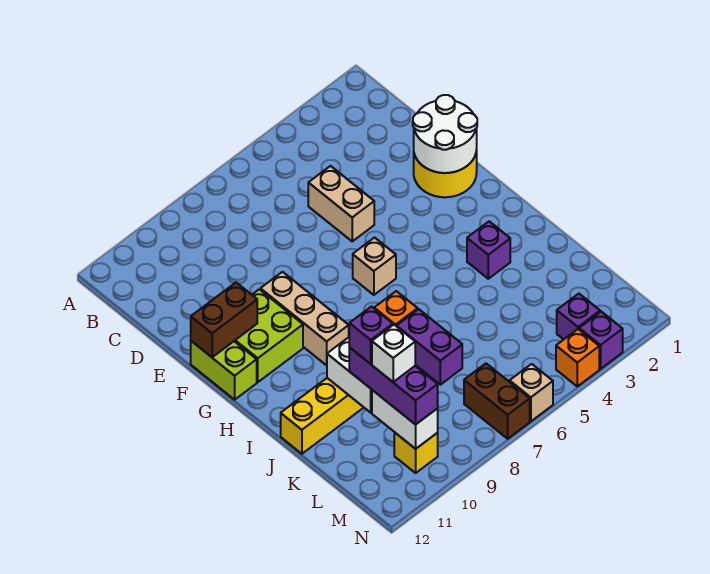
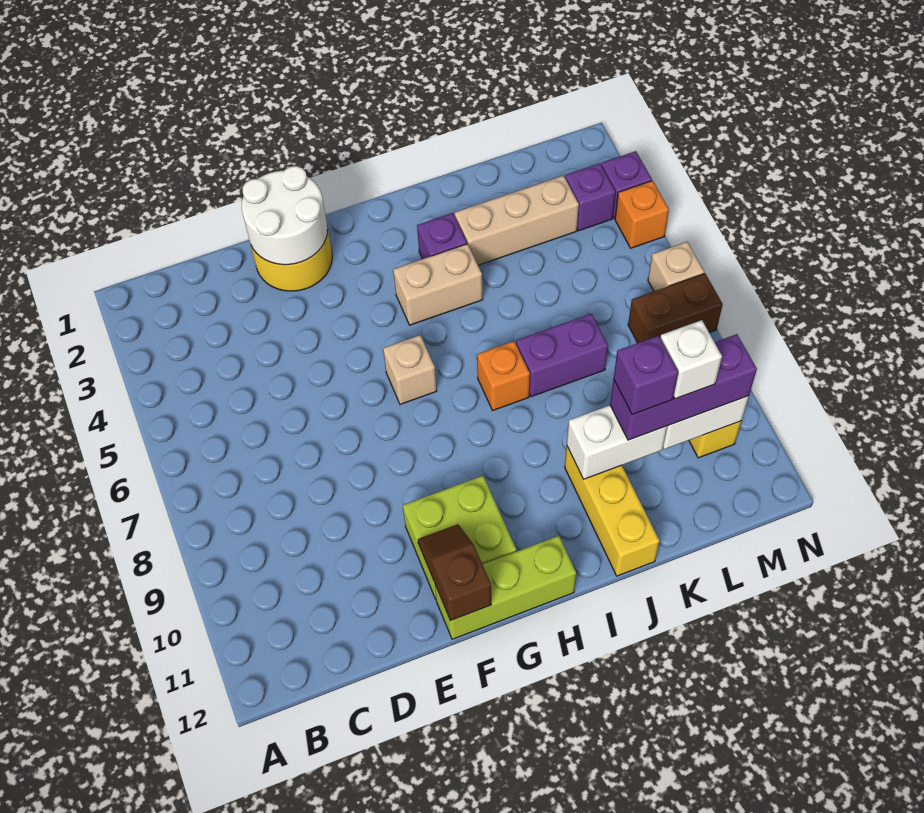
tan 1x2 brick [308,166,374,241] -> tan 1x2 brick moved to [393,244,483,325]
tan 1x3 brick [260,272,349,365] -> tan 1x3 brick moved to [455,176,579,265]
brown 1x2 brick [191,283,257,357] -> brown 1x2 slope [418,524,491,621]
lime 1x2 brick [191,341,257,400] -> lime 1x3 brick [435,536,576,639]

